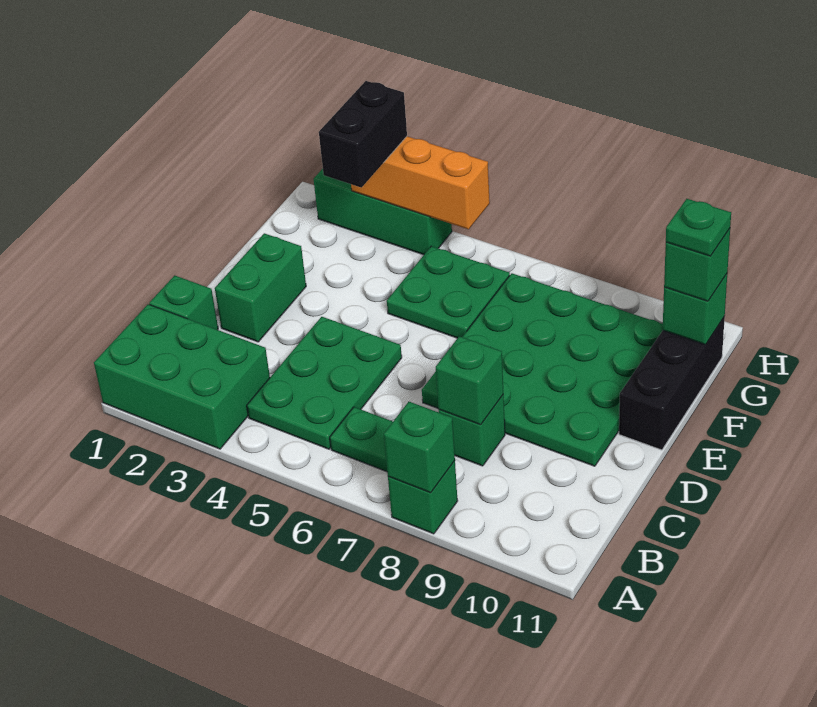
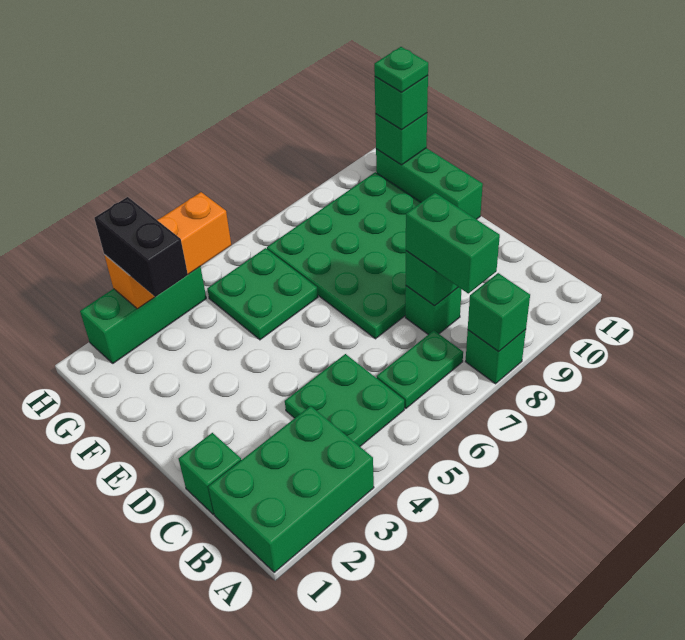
green 2x3 plate [247,317,402,449] -> green 2x2 plate [285,354,404,446]
green 1x2 brick [215,233,306,342] -> green 1x2 brick moved to [406,193,500,293]
black 1x3 brick [619,317,725,450] -> green 1x3 brick [376,148,483,219]

